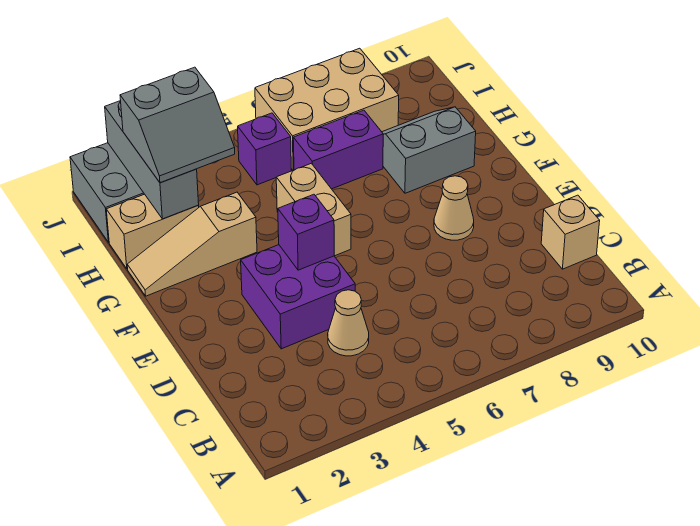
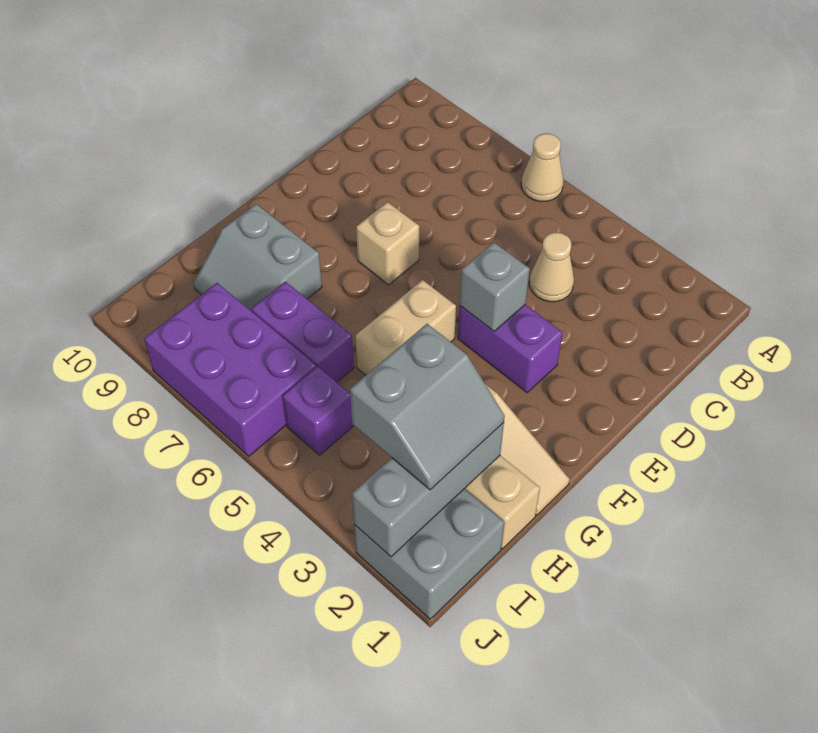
tan 1x1 brick [541,195,600,269] -> tan 1x1 brick moved to [356,202,419,285]
purple 2x2 brick [241,245,355,349] -> purple 1x2 brick [458,305,563,393]
purple 1x1 brick [278,194,334,270] -> grey 1x1 brick [460,242,530,331]
tan 1x1 cone [434,176,474,240] -> tan 1x1 cone moved to [521,133,563,201]
grey 2x2 slope [120,67,235,183] -> grey 2x2 slope turned to [350,324,505,490]
tan 2x3 brick [255,48,399,170] -> purple 2x3 brick [144,283,316,456]

